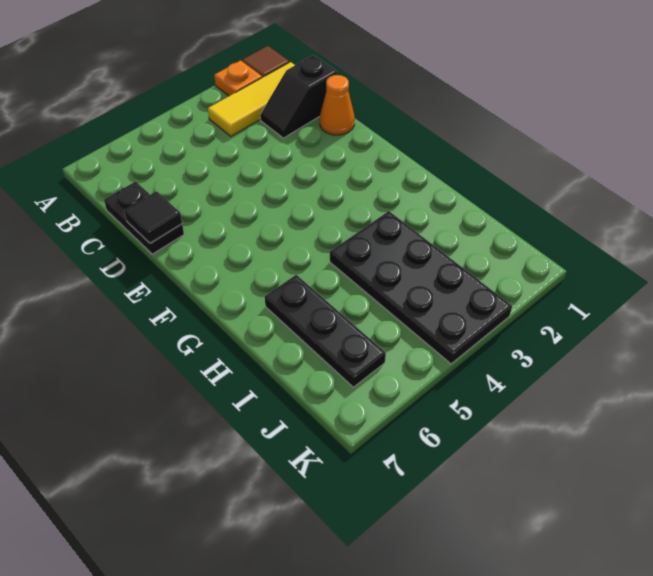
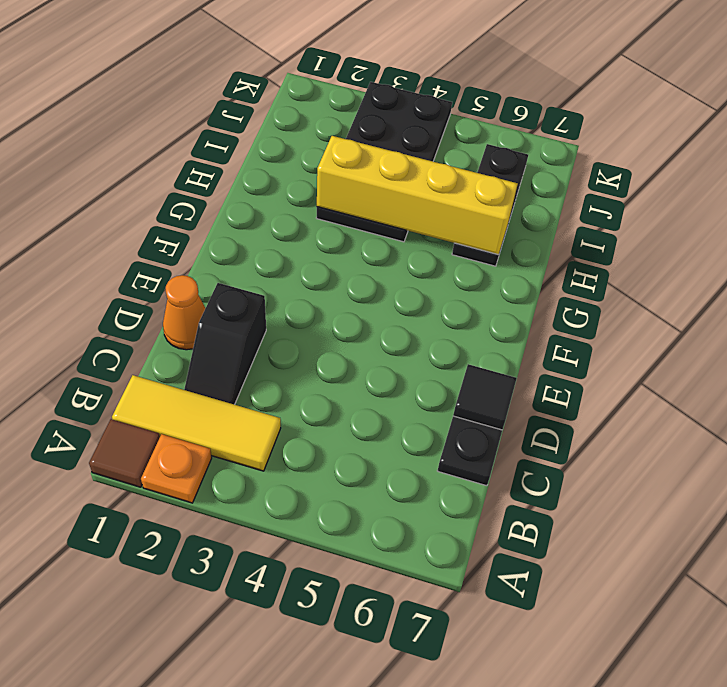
black 1x2 slope [260,55,337,138] -> black 1x2 slope turned to [184,283,266,405]
none -> yellow 1x4 brick [317,136,518,255]

